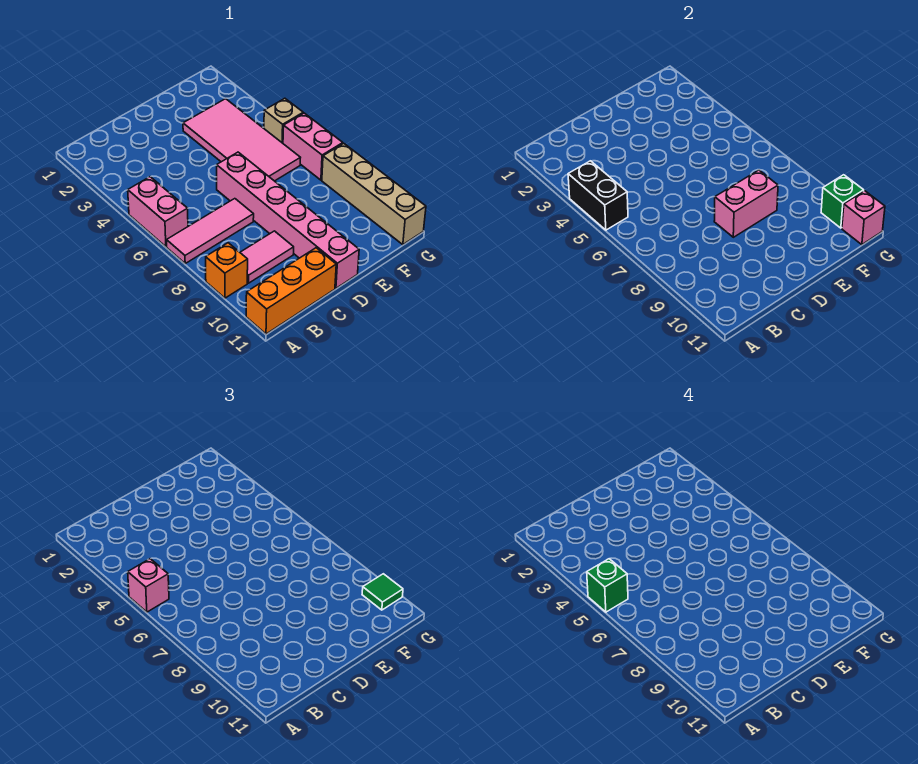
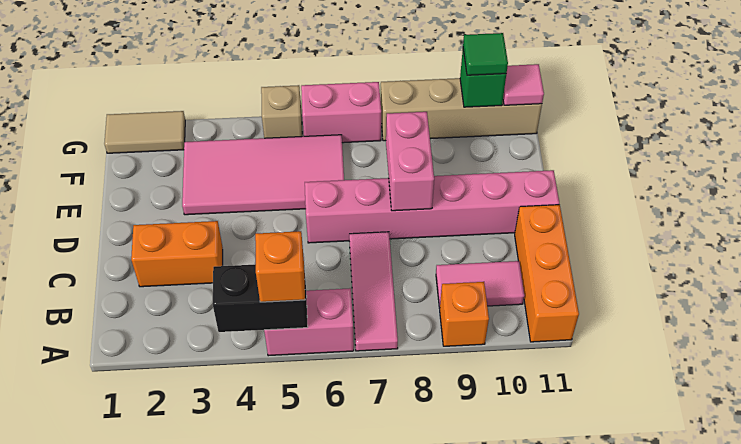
pink 1x1 brick [128,559,169,612] -> orange 1x1 brick [255,231,305,302]
green 1x1 brick [587,559,628,612] -> none
pink 1x2 tile [240,231,294,283] -> pink 1x2 tile turned to [436,261,524,308]
none -> orange 1x2 brick [131,221,223,287]
none -> tan 1x2 tile [104,111,185,153]
pink 1x1 brick [842,191,885,245] -> pink 1x1 tile [503,64,544,105]

